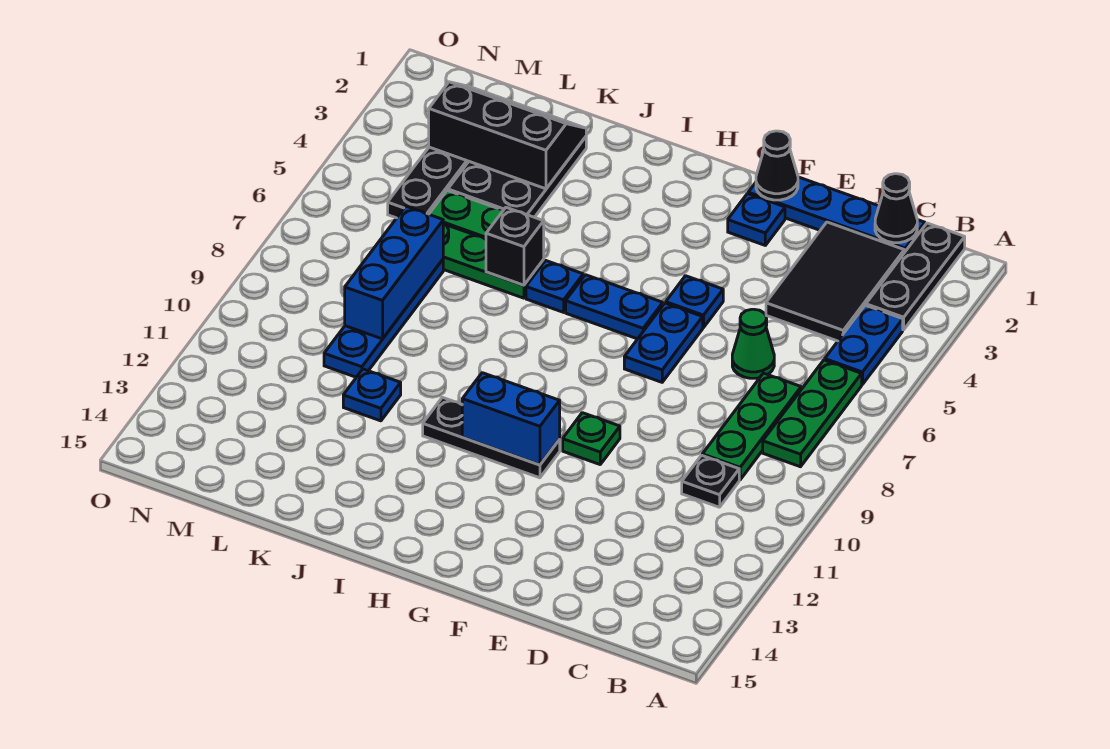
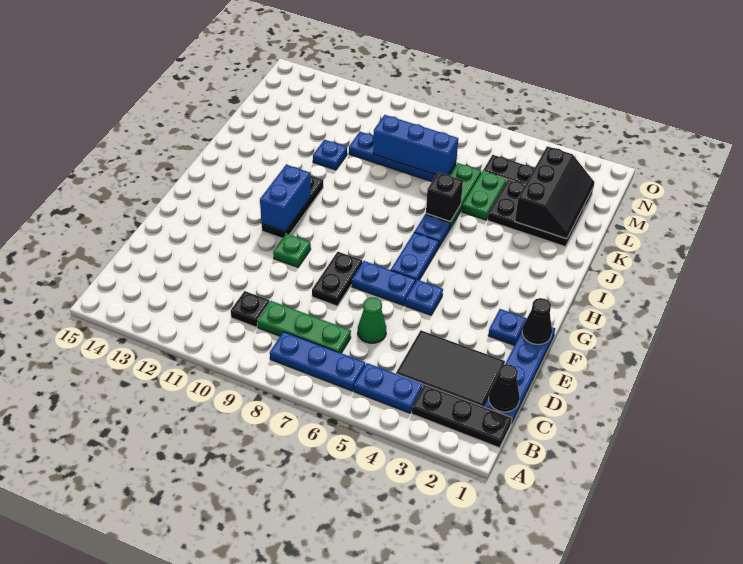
green 1x3 plate [763,360,862,467] -> blue 1x3 plate [270,332,365,391]
none -> black 1x2 plate [312,252,362,306]

